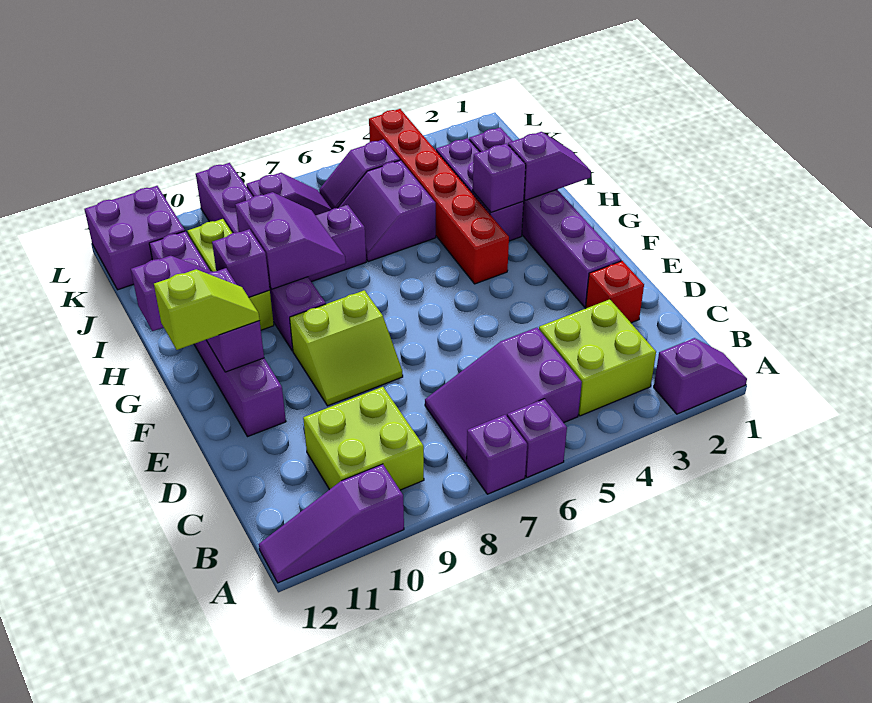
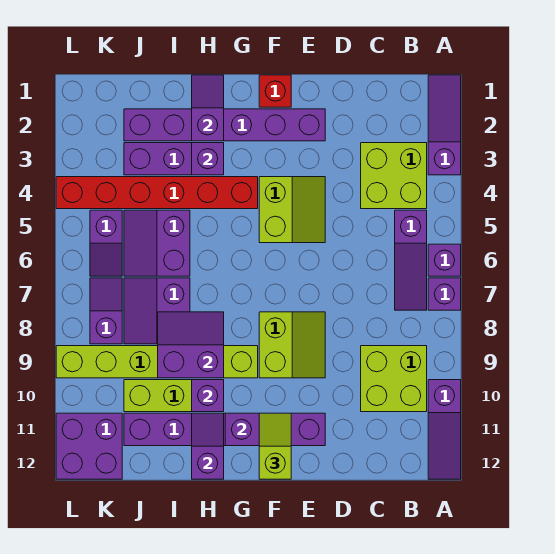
purple 1x2 slope [654,338,747,414] -> purple 1x3 slope [428,75,461,175]
purple 2x3 slope [425,328,582,463] -> purple 1x3 slope [395,210,427,310]
red 1x1 brick [586,261,644,323] -> red 1x1 brick moved to [259,75,291,107]
none -> lime 2x2 slope [259,177,325,243]
purple 1x6 brick [196,163,326,351] -> lime 1x6 brick [56,346,258,378]
purple 2x2 slope [338,160,436,262] -> purple 2x2 slope turned to [124,210,190,276]

